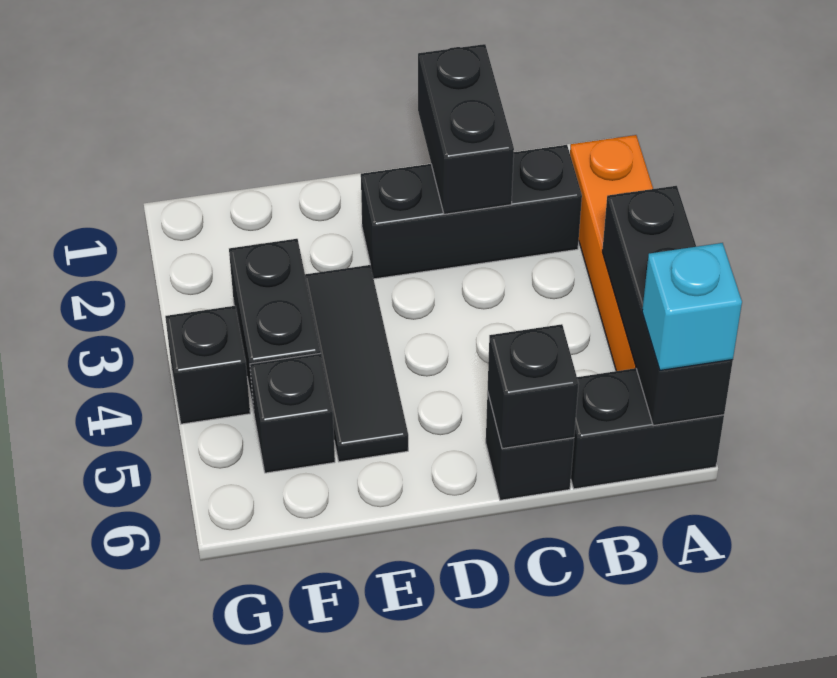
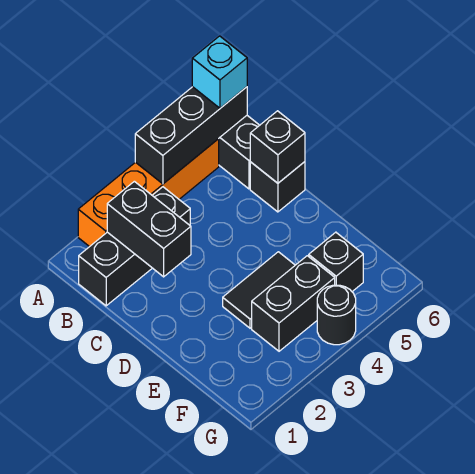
black 1x3 brick [361,145,582,279] -> black 1x3 brick turned to [79,187,190,306]
black 1x2 brick [418,44,514,214] -> black 1x2 brick turned to [107,181,191,277]
black 1x3 tile [305,265,408,462] -> black 1x2 tile [223,252,295,328]
black 1x1 brick [165,306,250,424] -> black 1x1 round brick [317,285,356,345]

